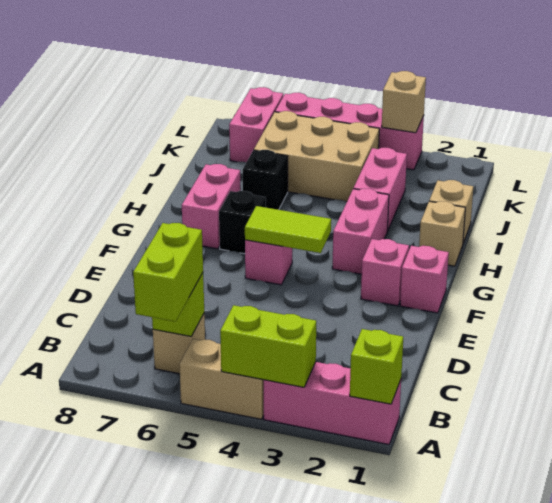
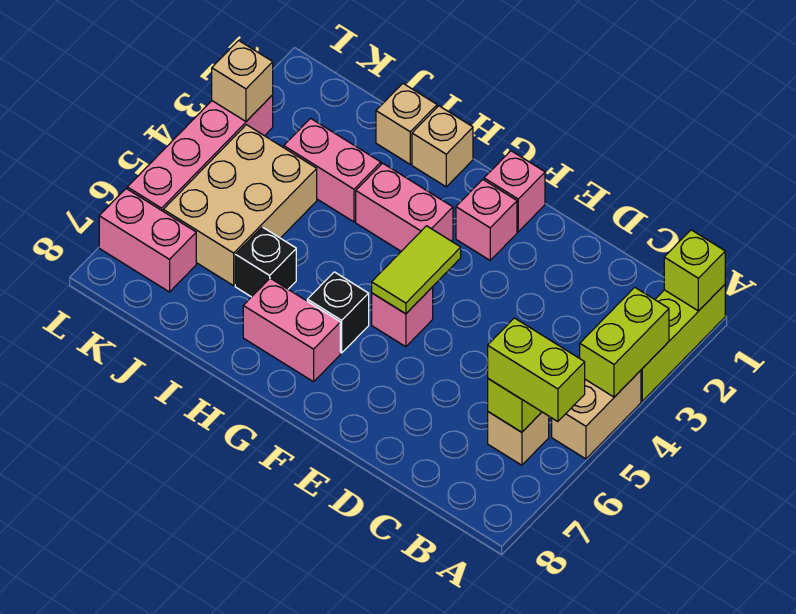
pink 1x3 brick [264,362,401,444] -> lime 1x3 brick [641,285,725,401]

